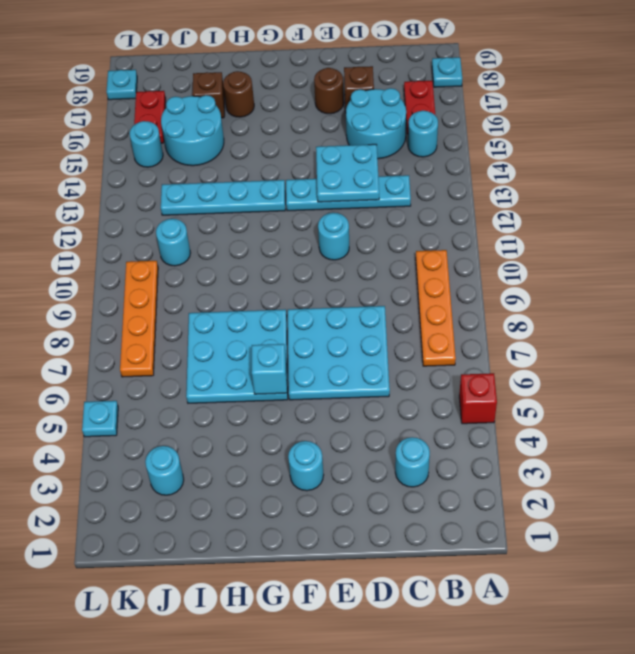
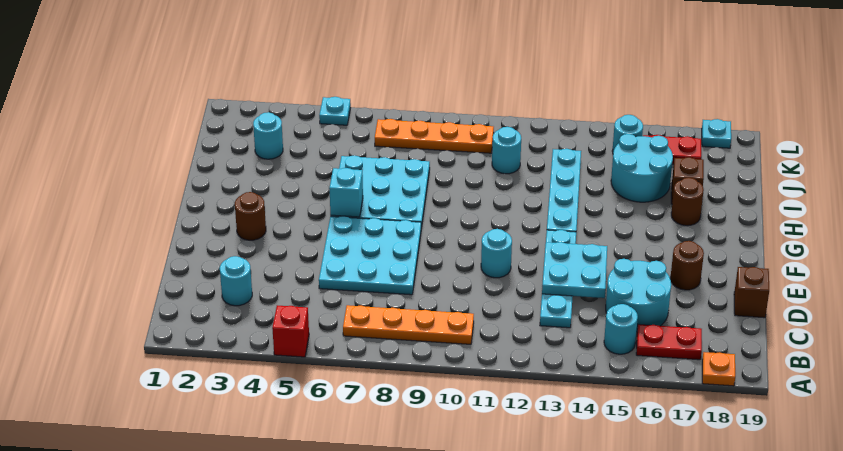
cyan 1x1 plate [432,57,462,87] -> orange 1x1 plate [702,352,735,386]
brown 1x1 brick [344,66,374,111] -> brown 1x1 brick moved to [734,267,769,318]
cyan 1x1 round brick [288,441,324,491] -> brown 1x1 round brick [235,192,266,240]

